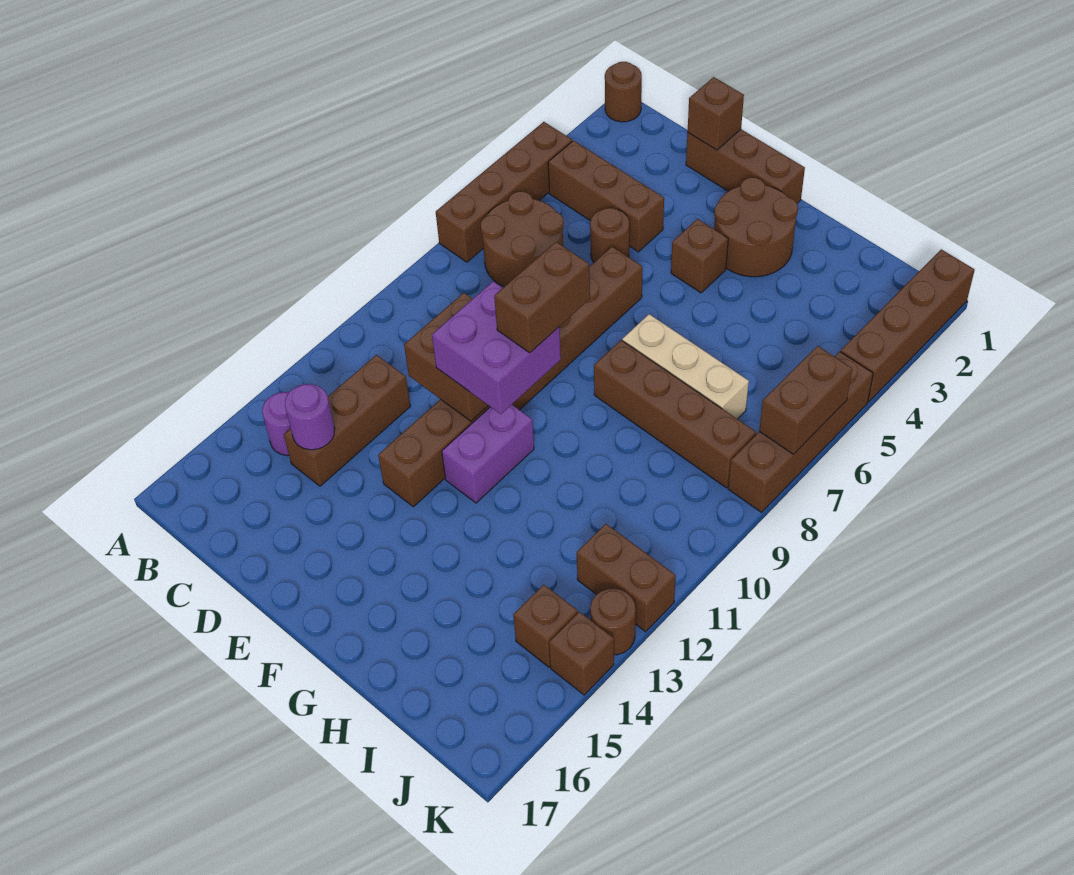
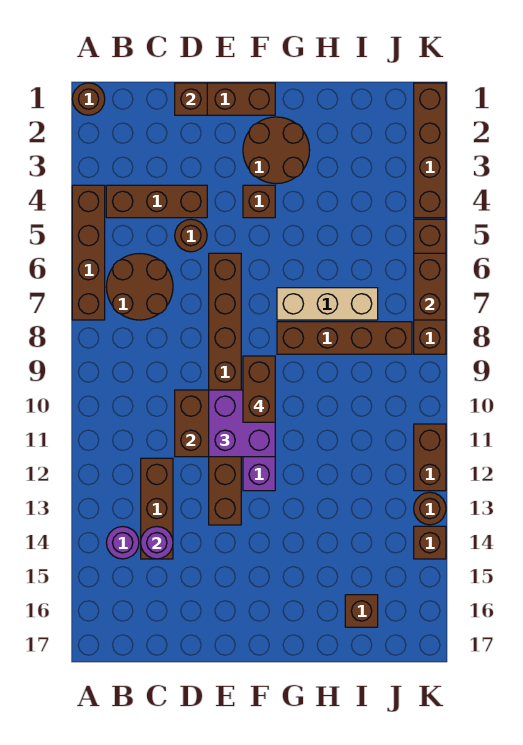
brown 1x2 brick [577,524,676,632] -> brown 1x2 brick turned to [414,424,446,491]
brown 1x1 brick [513,585,578,667] -> brown 1x1 brick moved to [345,595,378,627]

